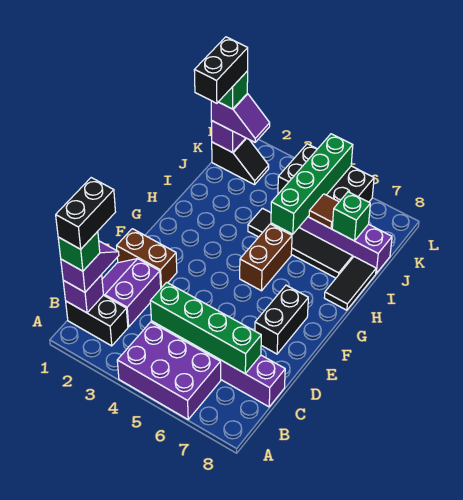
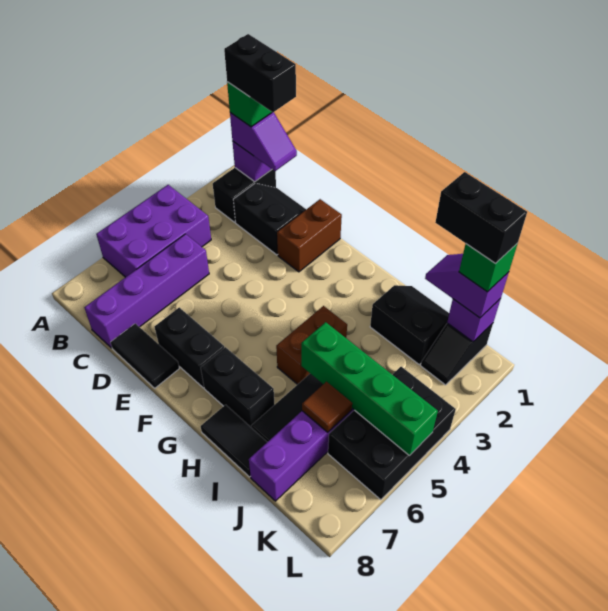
purple 2x2 slope [102,259,161,327] -> black 2x2 slope [233,183,306,255]
green 1x4 brick [150,282,261,373] -> none
none -> black 1x2 tile [111,323,179,388]
brown 1x2 brick [240,224,292,291] -> brown 1x2 brick turned to [276,306,347,385]
none -> black 1x2 brick [201,347,275,427]
none -> black 2x2 slope [370,285,449,364]
green 1x1 brick [332,192,370,241] -> none
purple 1x2 slope [211,94,270,142] -> purple 1x2 slope turned to [425,254,509,318]

